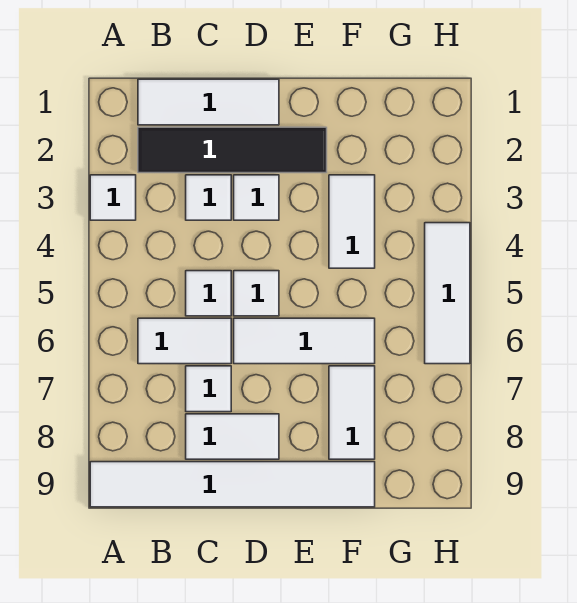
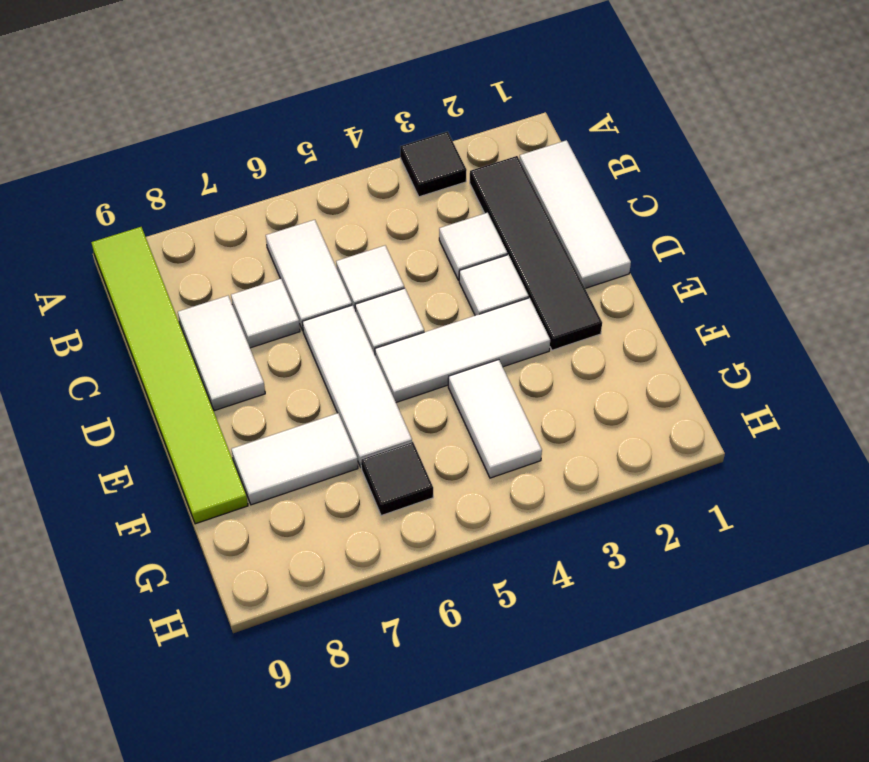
white 1x1 tile [90,175,136,220] -> black 1x1 tile [400,132,467,197]
white 1x6 tile [90,462,375,507] -> lime 1x6 tile [91,227,248,524]
white 1x2 tile [329,175,375,268] -> white 1x2 tile turned to [448,360,542,478]
none -> black 1x1 tile [361,442,433,516]
white 1x3 tile [425,223,470,364] -> white 1x3 tile moved to [375,298,550,402]

